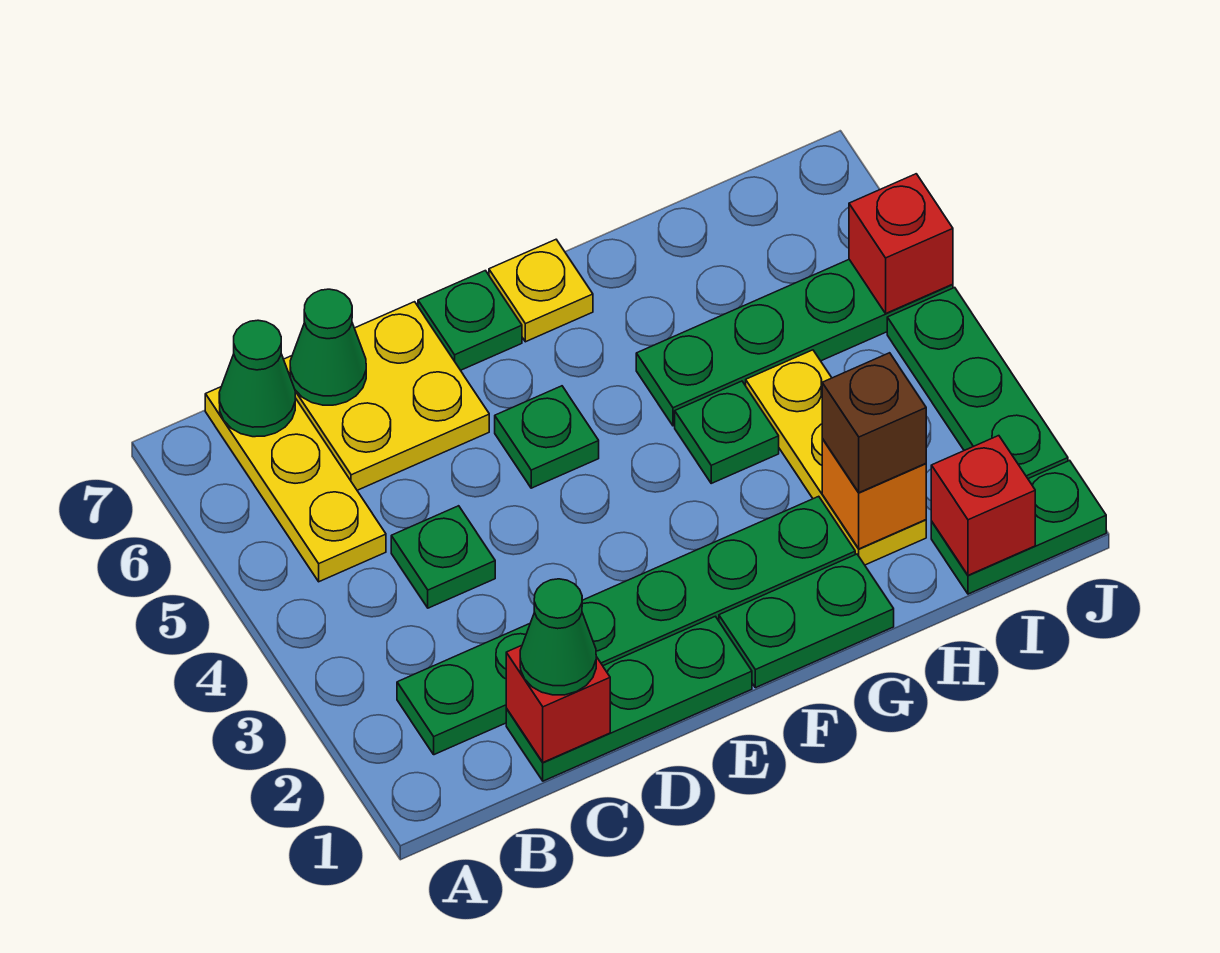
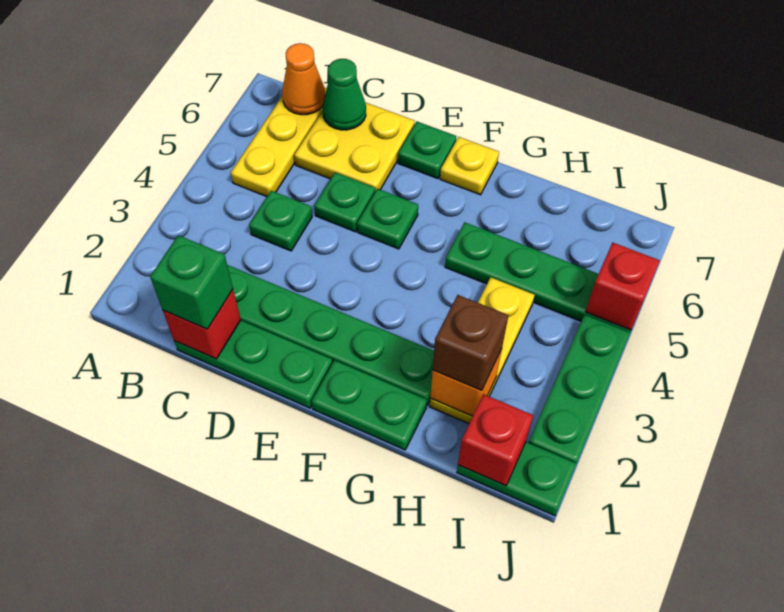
green 1x1 cone [219,320,295,437] -> orange 1x1 cone [282,43,325,115]
green 1x1 cone [520,579,596,695] -> green 1x1 brick [150,235,233,329]
green 1x1 plate [675,381,779,483] -> green 1x1 plate moved to [314,172,375,232]

